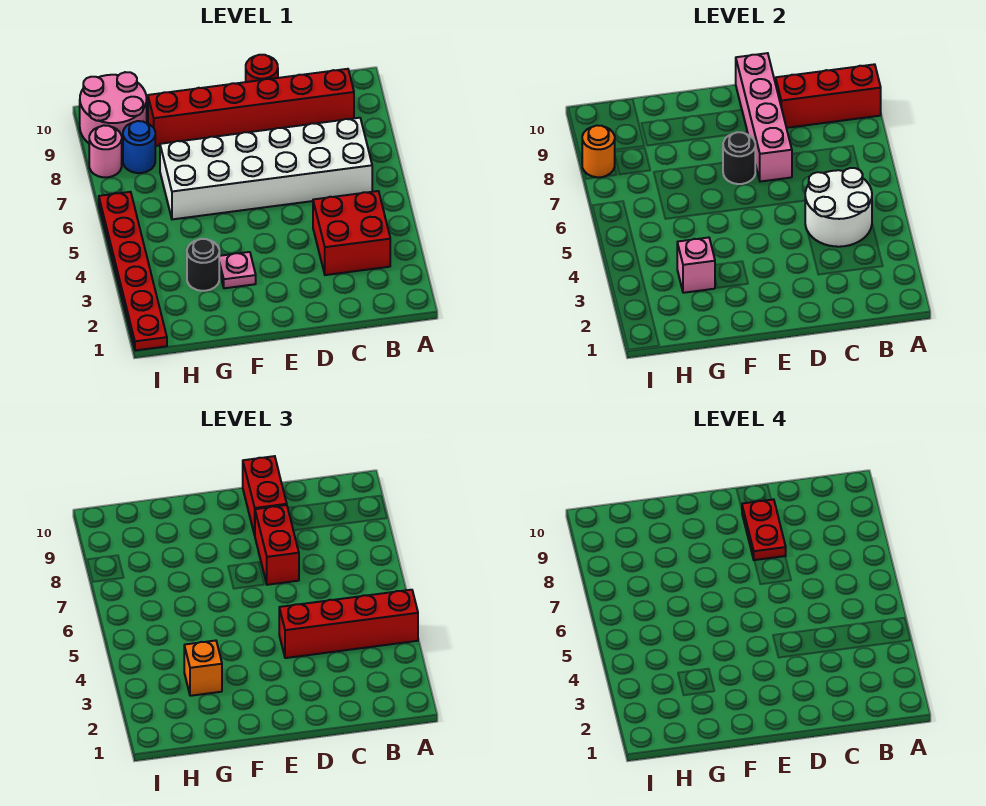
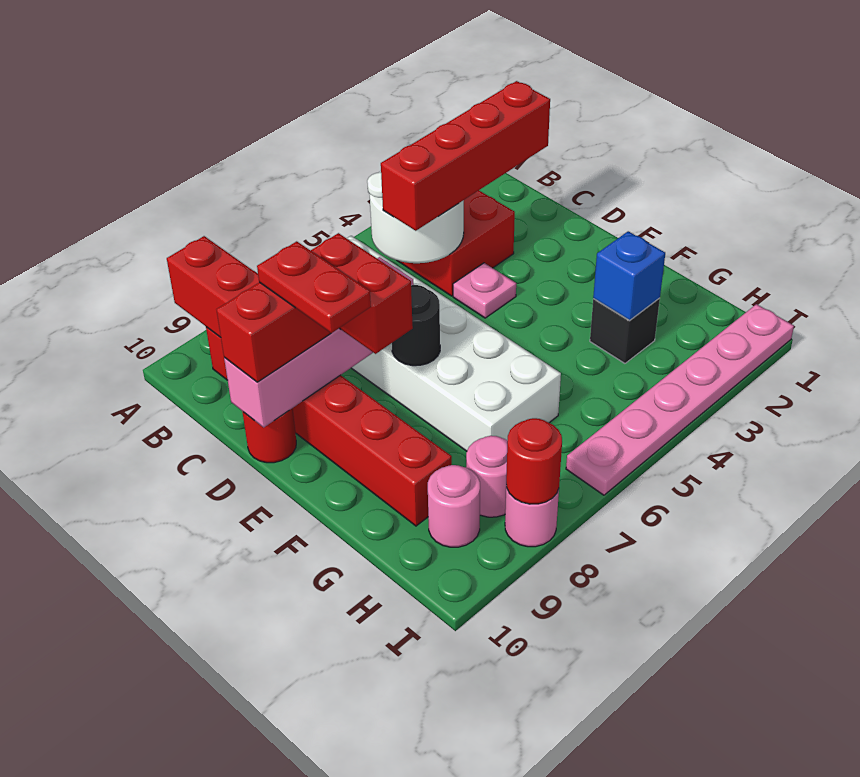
red 1x4 brick [279,590,418,658] -> red 1x4 brick turned to [381,81,550,231]
red 1x2 brick [255,505,299,585] -> red 1x2 brick turned to [311,233,413,354]
red 1x2 plate [742,499,786,560] -> red 1x2 plate turned to [257,241,371,333]
pink 1x1 plate [219,252,256,288] -> pink 1x1 plate moved to [453,263,516,318]
black 1x1 round brick [187,239,219,291] -> black 1x1 brick [590,298,660,363]
pink 1x1 brick [677,238,715,293] -> blue 1x1 brick [593,231,665,320]
orange 1x1 brick [184,641,222,696] -> none
blue 1x1 round brick [123,121,155,173] -> pink 1x1 round brick [466,436,507,517]
pink 2x2 round brick [80,72,147,150] -> pink 1x1 round brick [428,465,480,547]
red 1x6 plate [99,192,167,350] -> pink 1x6 plate [566,304,794,495]
orange 1x1 round brick [582,125,615,177] -> red 1x1 round brick [506,418,562,504]

